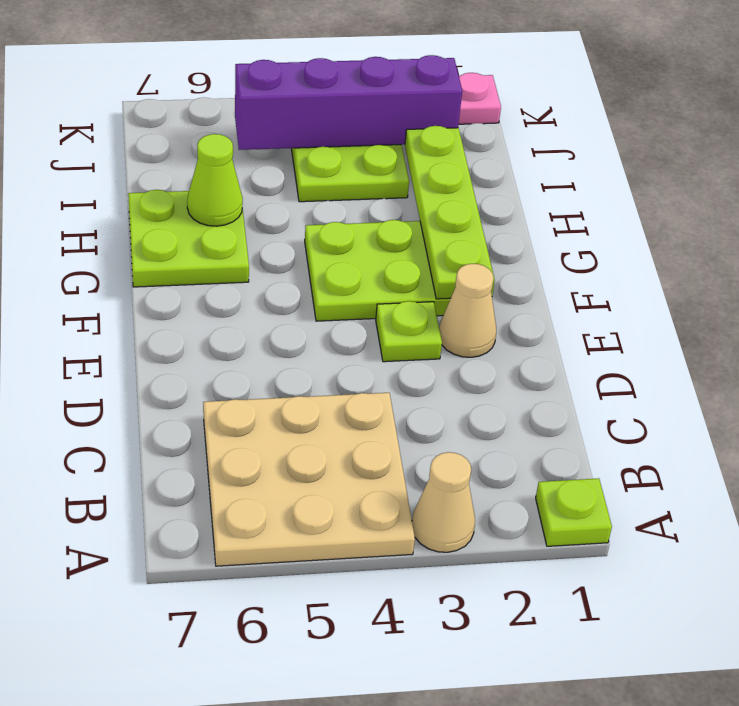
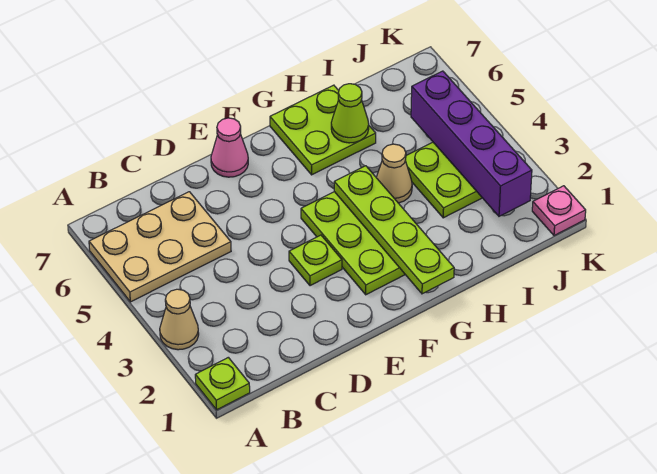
tan 3x3 plate [203,393,415,566] -> tan 2x3 plate [89,192,231,302]
tan 1x1 cone [439,264,496,357] -> tan 1x1 cone moved to [376,144,412,203]
none -> pink 1x1 cone [211,118,248,177]
lime 1x4 plate [405,126,495,299] -> lime 1x4 plate turned to [334,166,454,294]

